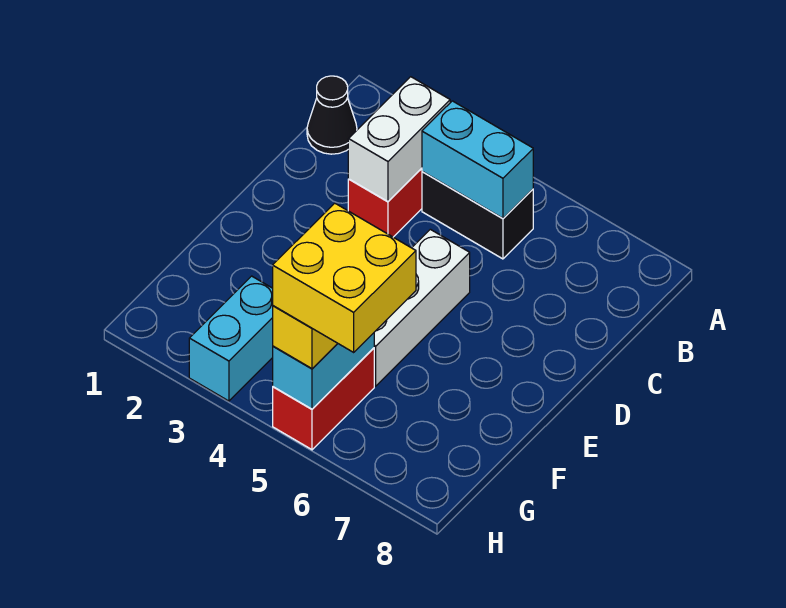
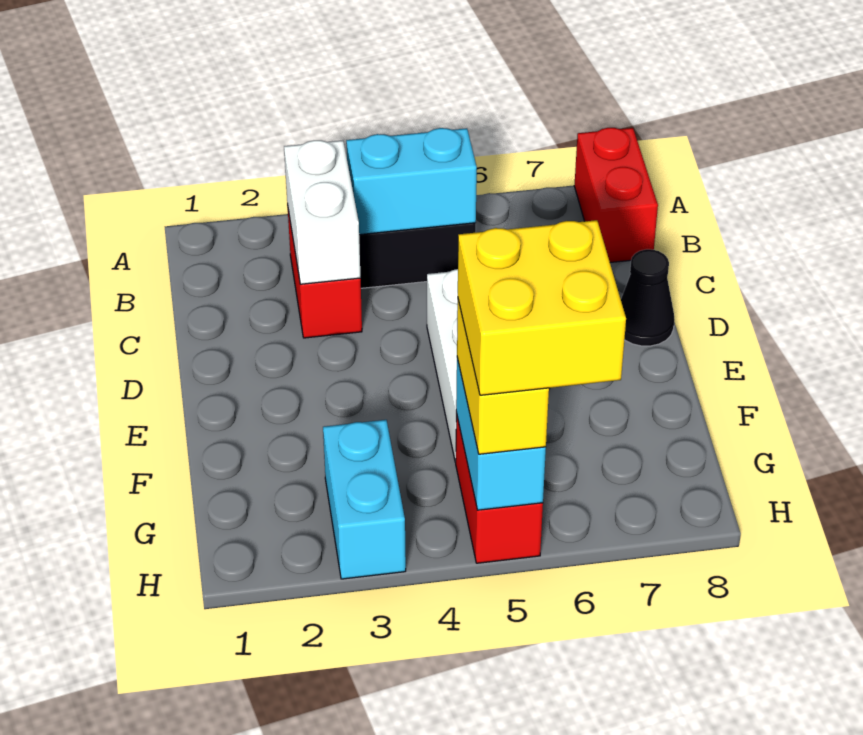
none -> red 1x2 brick [574,128,658,262]
black 1x1 cone [307,76,357,154] -> black 1x1 cone moved to [621,249,675,346]

